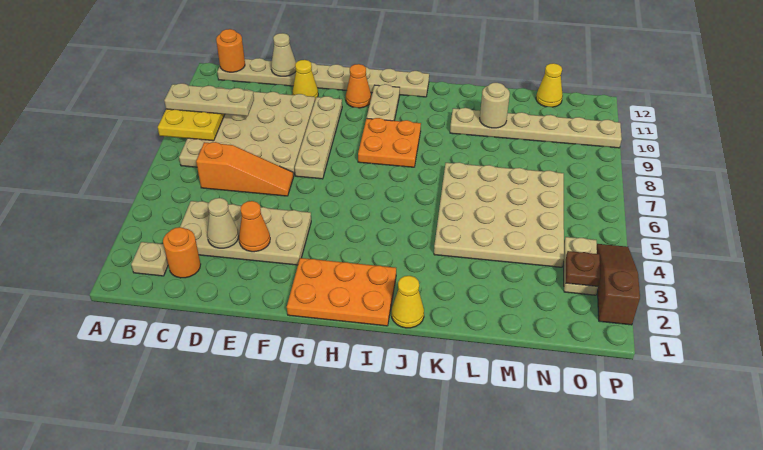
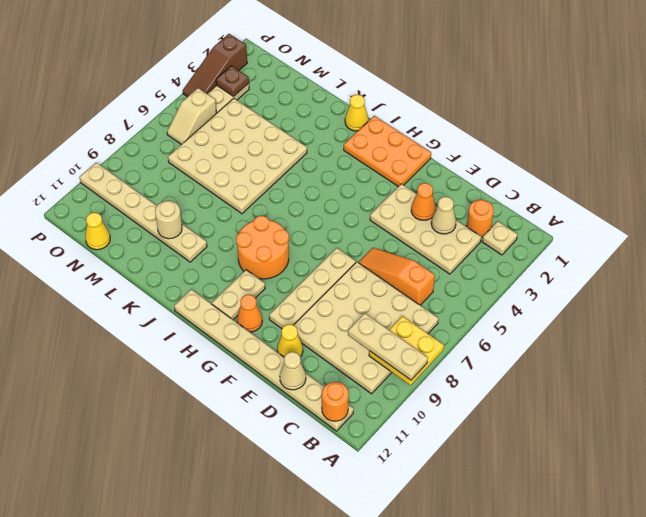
orange 2x2 plate [358,118,421,167] -> orange 2x2 round brick [236,216,289,279]
none -> tan 1x2 slope [167,88,217,145]

